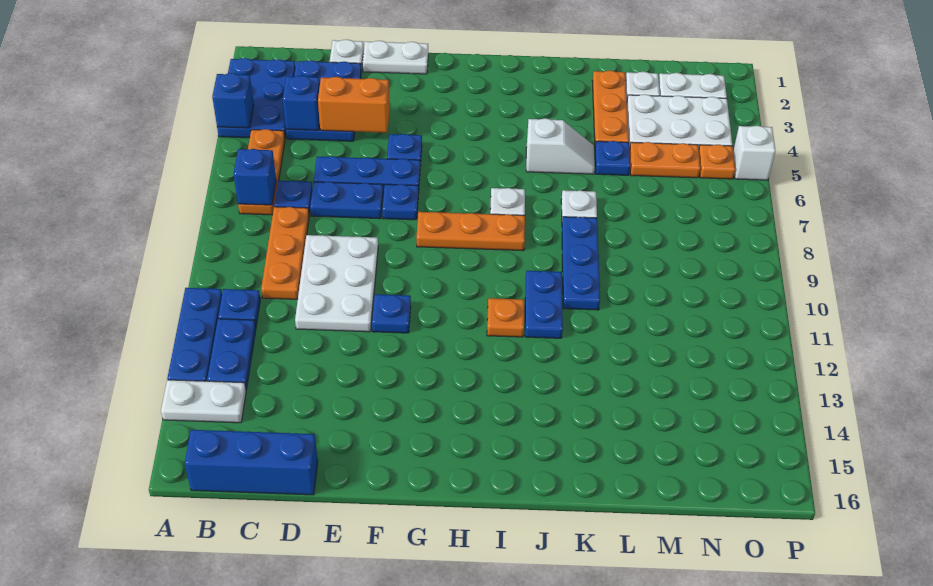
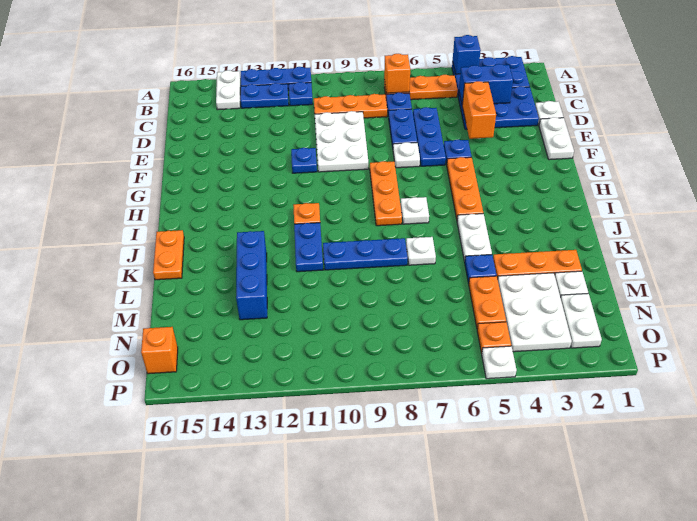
blue 1x1 brick [234,149,276,205] -> orange 1x1 brick [384,54,410,93]
blue 1x3 brick [185,430,318,495] -> blue 1x3 brick moved to [236,231,267,320]
blue 1x1 brick [283,76,320,130] -> blue 1x2 brick [459,64,513,104]
white 2x3 plate [295,235,378,332] -> white 2x3 plate turned to [315,111,368,172]
blue 1x1 plate [382,184,419,220] -> white 1x1 plate [393,142,420,168]
none -> orange 1x3 plate [447,157,483,219]
white 1x2 slope [526,118,595,174] -> white 1x2 plate [457,214,492,262]
blue 1x2 plate [525,271,563,338] -> blue 1x2 plate turned to [294,223,323,272]
none -> orange 1x2 plate [153,230,184,280]
none -> orange 1x1 brick [141,327,178,374]
white 1x1 brick [733,126,776,180] -> white 1x1 plate [482,346,517,379]

